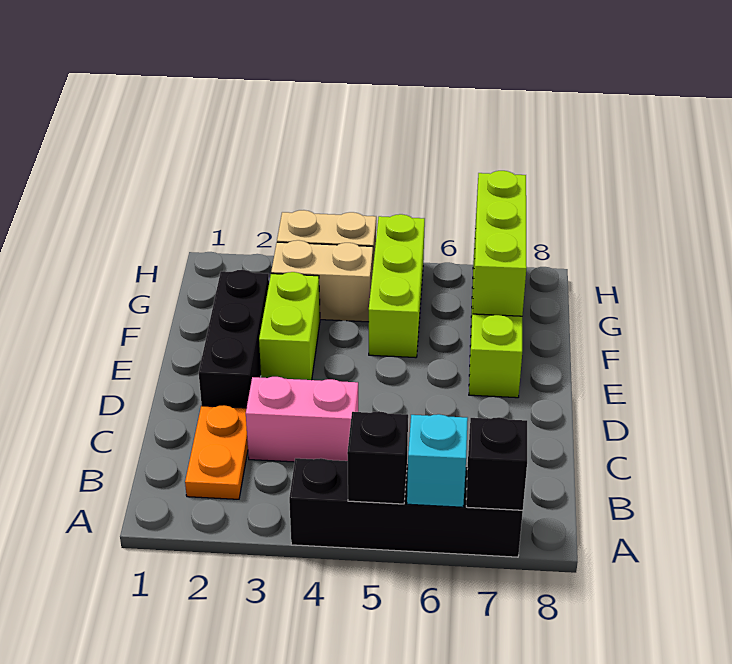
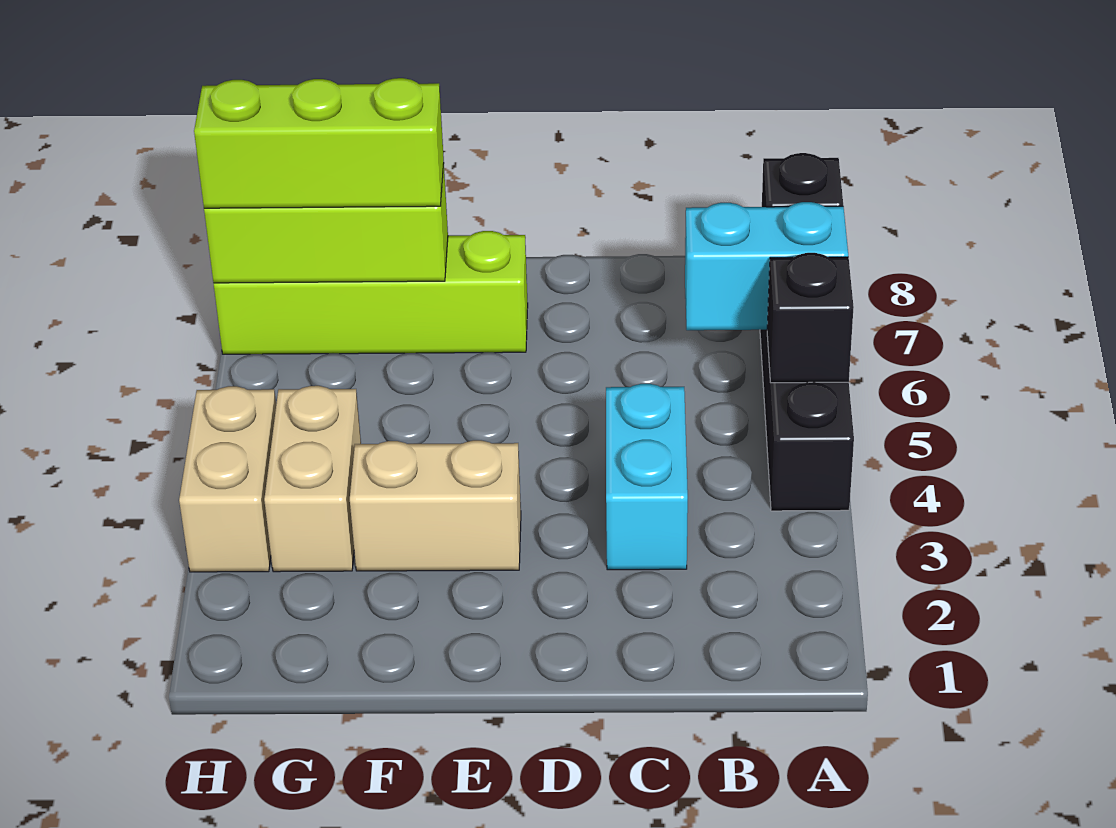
cyan 1x1 brick [407,414,468,507] -> cyan 1x2 brick [685,202,848,330]
orange 1x2 plate [185,405,248,499] -> none
pink 1x2 brick [246,377,358,462] -> cyan 1x2 brick [606,384,688,570]
black 1x3 brick [199,270,269,408] -> none
lime 1x2 brick [259,272,320,380] -> tan 1x2 brick [350,440,521,571]
lime 1x3 brick [369,214,425,358] -> lime 1x3 brick moved to [194,78,444,208]

